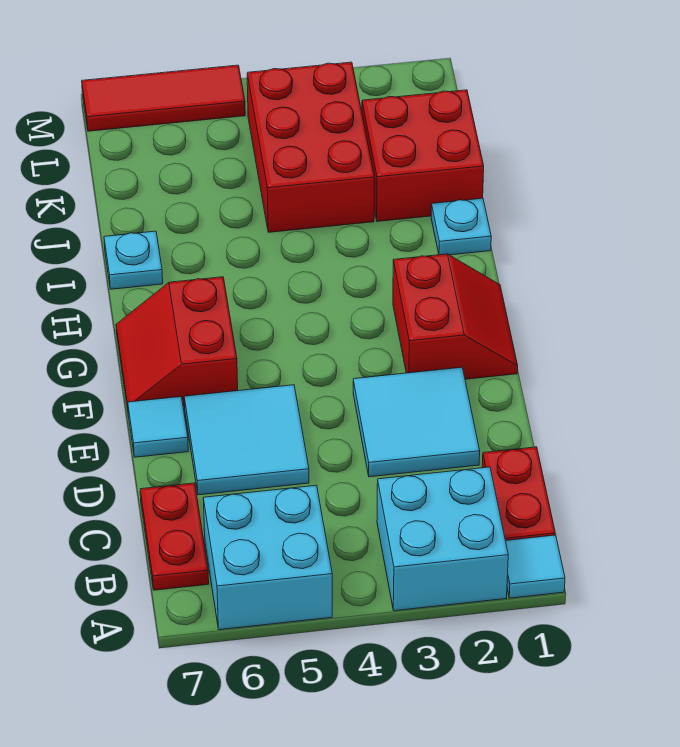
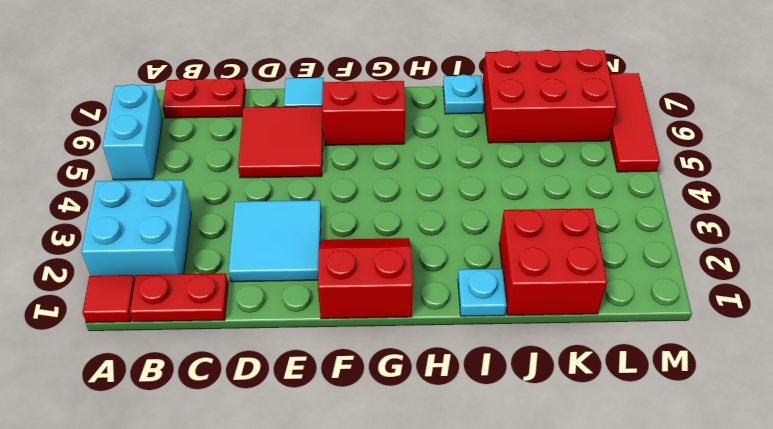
cyan 1x1 tile [506,535,565,598] -> red 1x1 tile [82,275,135,323]
cyan 2x2 brick [203,485,332,630] -> cyan 1x2 brick [103,84,163,180]
cyan 2x2 tile [184,385,309,495] -> red 2x2 tile [238,106,323,178]
red 2x2 slope [393,254,518,379] -> red 2x2 slope turned to [318,238,413,319]
red 2x3 brick [247,62,374,232] -> red 2x3 brick moved to [482,49,617,143]

